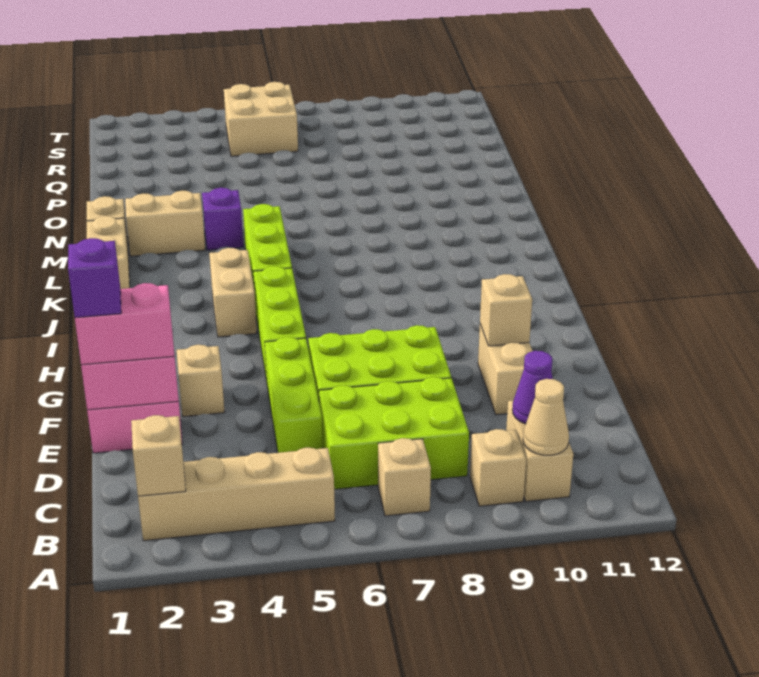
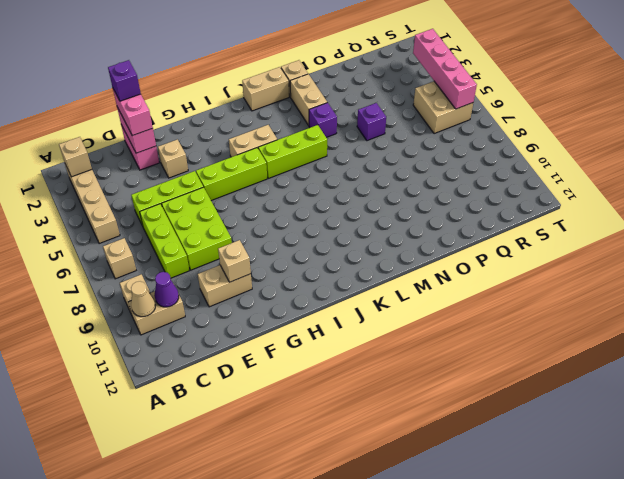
lime 2x3 brick [319,377,469,489] -> lime 1x3 brick [140,204,189,278]
none -> purple 1x1 brick [357,103,386,141]
none -> pink 1x4 brick [413,29,477,109]

